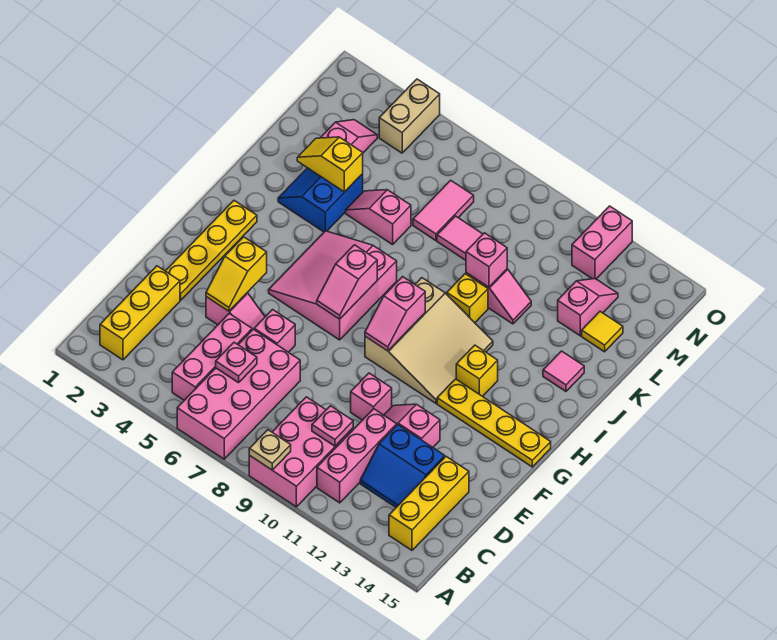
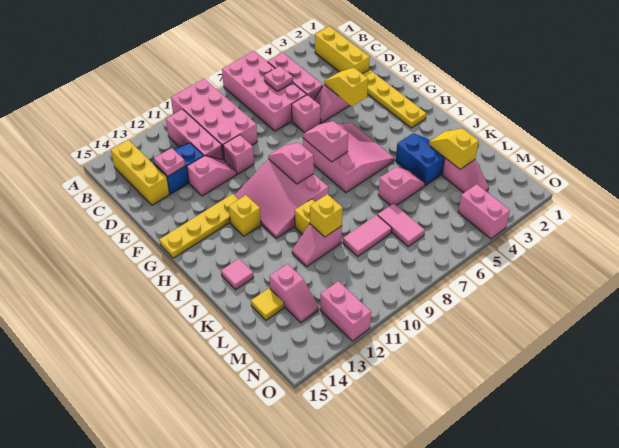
pink 2x3 brick [249,397,353,507] -> pink 2x4 brick [171,79,257,160]
tan 1x1 plate [249,430,291,470] -> none
pink 1x1 plate [312,406,353,446] -> pink 1x1 plate moved to [154,148,185,176]
tan 3x3 slope [365,278,493,403] -> pink 3x3 slope [235,159,329,238]
yellow 1x2 slope [297,137,363,192] -> yellow 1x2 slope turned to [429,128,479,169]
pink 1x1 brick [466,233,507,287] -> yellow 1x1 brick [310,194,343,237]
tan 1x2 brick [379,79,440,153] -> pink 1x2 brick [458,184,510,239]

